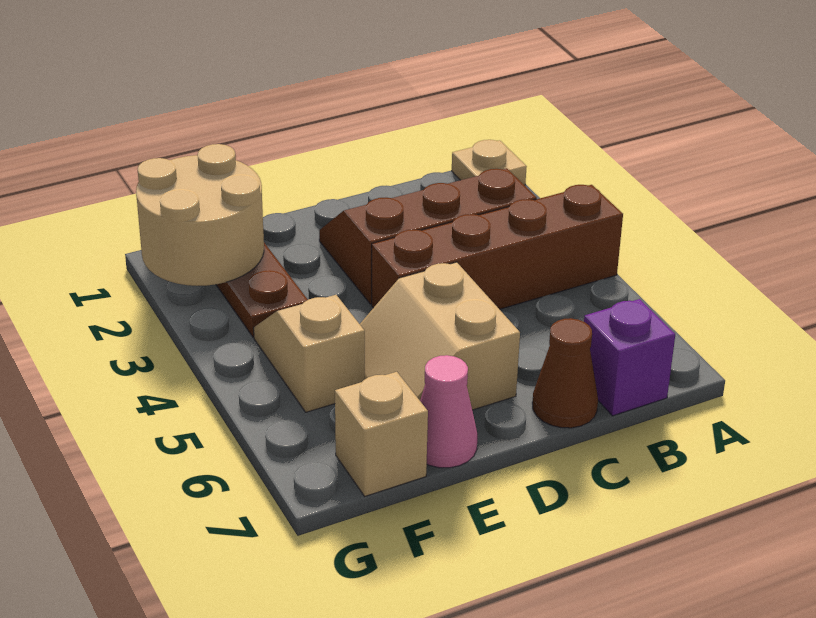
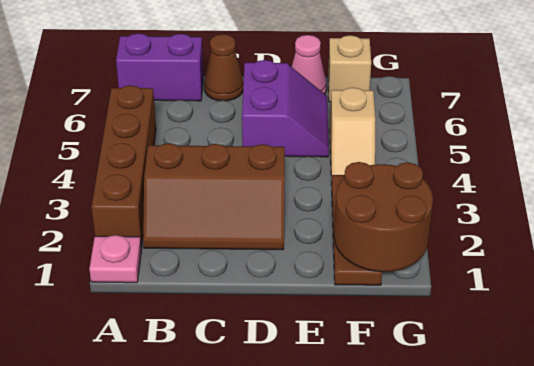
tan 1x1 plate [452,140,527,185] -> pink 1x1 plate [89,235,141,283]
brown 1x4 brick [372,185,623,309] -> brown 1x4 brick turned to [92,85,156,248]
purple 1x1 brick [584,299,675,416] -> purple 1x2 brick [116,33,203,101]
tan 2x2 slope [360,262,520,410] -> purple 2x2 slope [242,60,329,157]
tan 2x2 round brick [136,144,264,286] -> brown 2x2 round brick [334,162,433,272]

